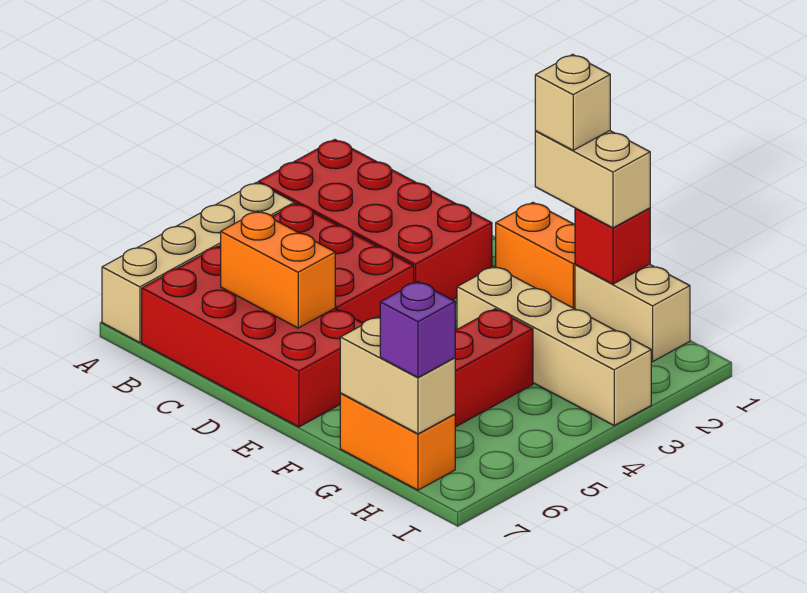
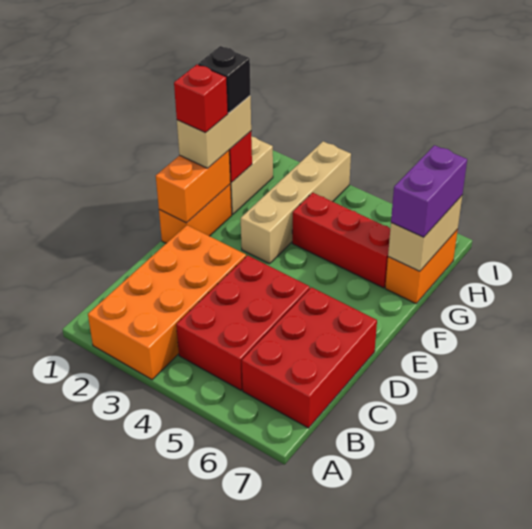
red 2x4 brick [258,140,492,300] -> orange 2x4 brick [88,225,246,380]
tan 1x4 brick [102,182,294,343] -> none
red 2x4 brick [142,246,363,427] -> red 2x3 brick [242,287,377,428]
orange 1x2 brick [220,211,335,328] -> orange 1x2 brick moved to [156,150,231,223]
tan 1x1 brick [535,54,610,150] -> red 1x1 brick [174,64,228,133]
none -> black 1x1 brick [198,46,251,113]
purple 1x1 brick [380,282,455,377] -> purple 1x2 brick [391,145,467,237]

